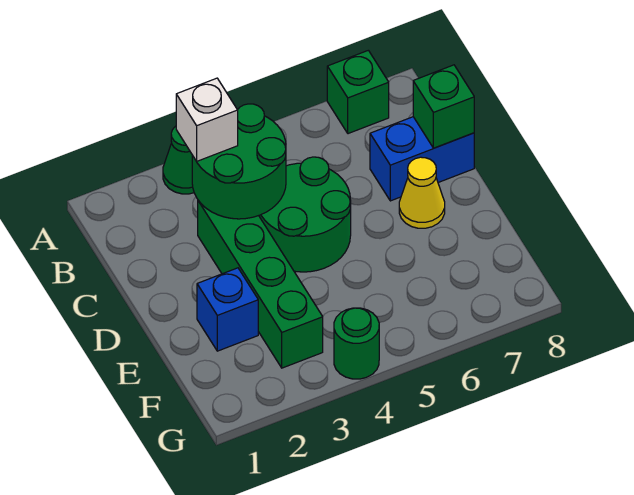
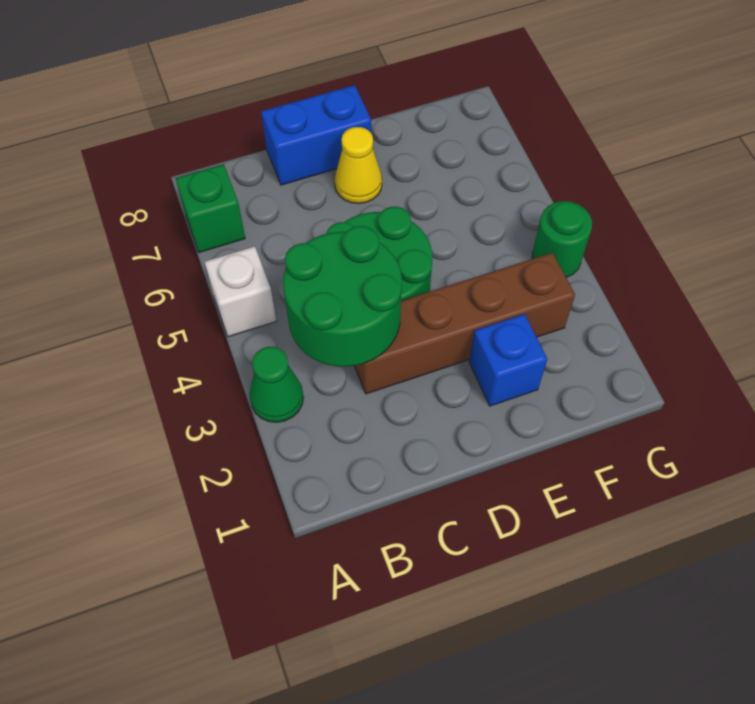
white 1x1 brick [176,78,238,161] -> white 1x1 brick moved to [205,246,276,337]
green 1x4 brick [198,200,323,368] -> brown 1x4 brick [354,253,575,394]
blue 1x2 brick [370,117,474,201] -> blue 1x2 brick turned to [261,85,371,185]
green 1x1 brick [413,65,474,148] -> none

